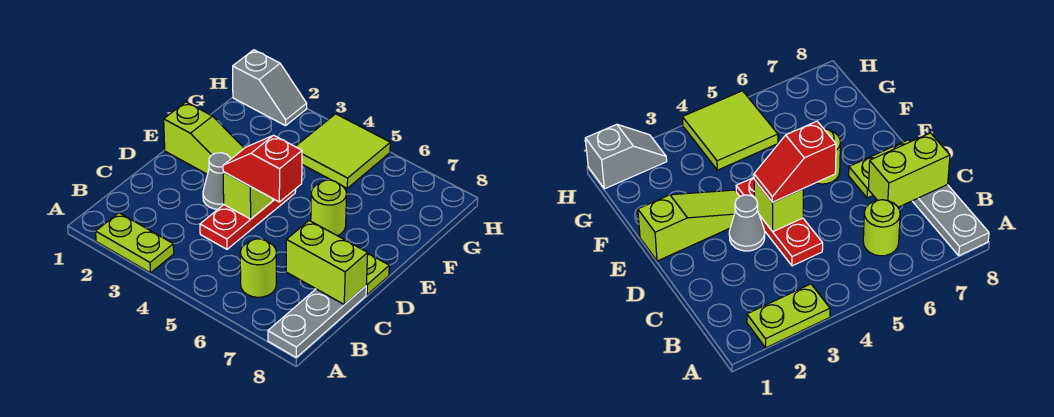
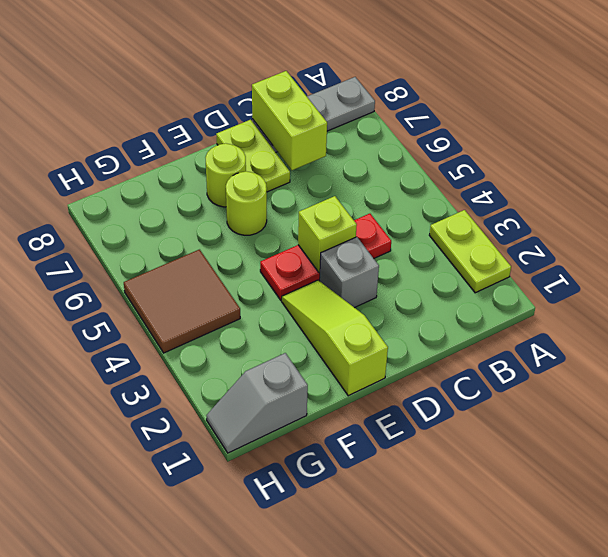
lime 1x1 round brick [240,239,276,297] -> lime 1x1 round brick moved to [205,143,246,207]
grey 1x1 cone [203,153,230,209] -> grey 1x1 brick [320,237,379,308]
red 1x2 slope [223,135,302,202] -> none
lime 2x2 tile [295,114,390,188] -> brown 2x2 tile [124,250,240,353]
grey 1x2 slope [233,50,307,126] -> grey 1x2 slope turned to [207,353,308,453]

